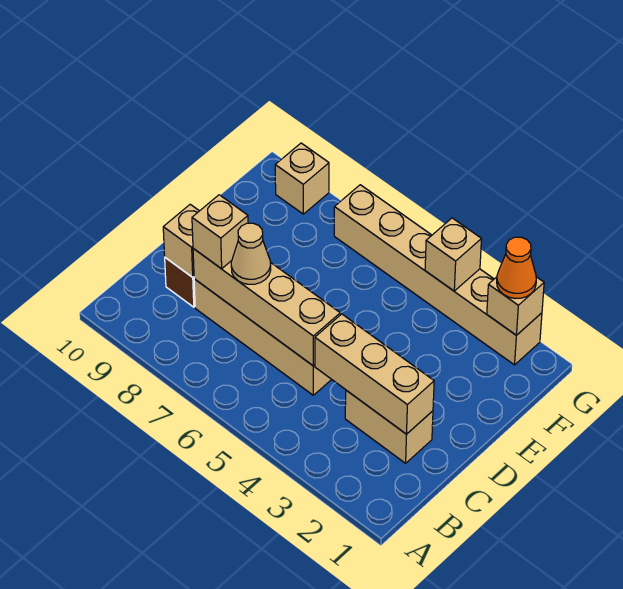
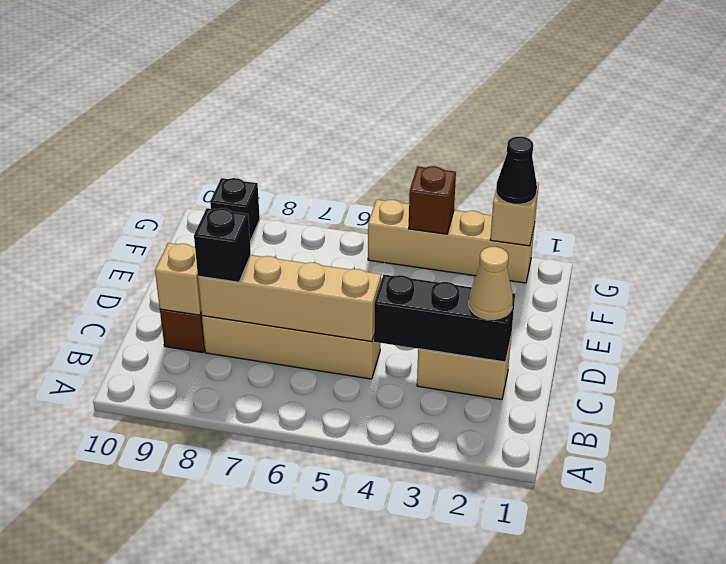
tan 1x3 brick [315,314,434,434] -> black 1x3 brick [374,274,515,362]
tan 1x1 cone [231,223,271,284] -> tan 1x1 cone moved to [469,247,513,320]
tan 1x1 brick [192,195,248,269] -> black 1x1 brick [194,208,251,282]
tan 1x6 brick [334,185,542,365] -> tan 1x4 brick [368,200,535,283]
orange 1x1 cone [497,237,536,299] -> black 1x1 cone [496,137,537,204]
tan 1x1 brick [425,218,481,291] -> brown 1x1 brick [409,166,456,234]
tan 1x1 brick [275,143,329,214] -> black 1x1 brick [210,178,260,241]

